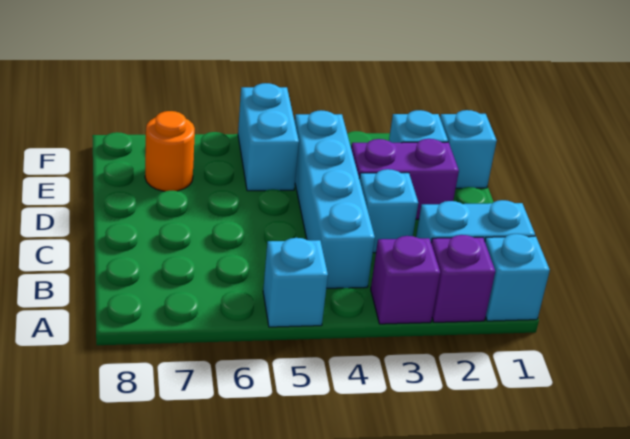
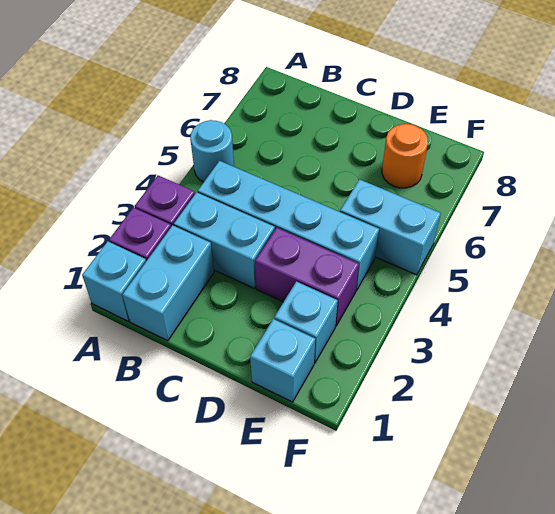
cyan 1x1 brick [263,238,328,327] -> cyan 1x1 round brick [190,120,234,182]
cyan 1x1 brick [359,169,418,253] -> cyan 1x2 brick [174,192,275,289]
purple 1x2 brick [351,139,459,219] -> purple 1x2 brick turned to [255,228,359,326]

